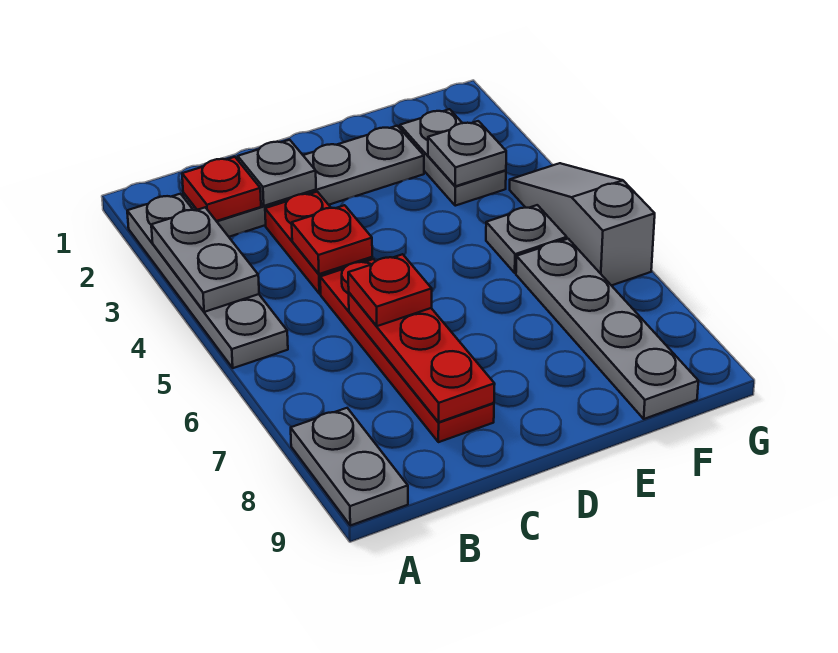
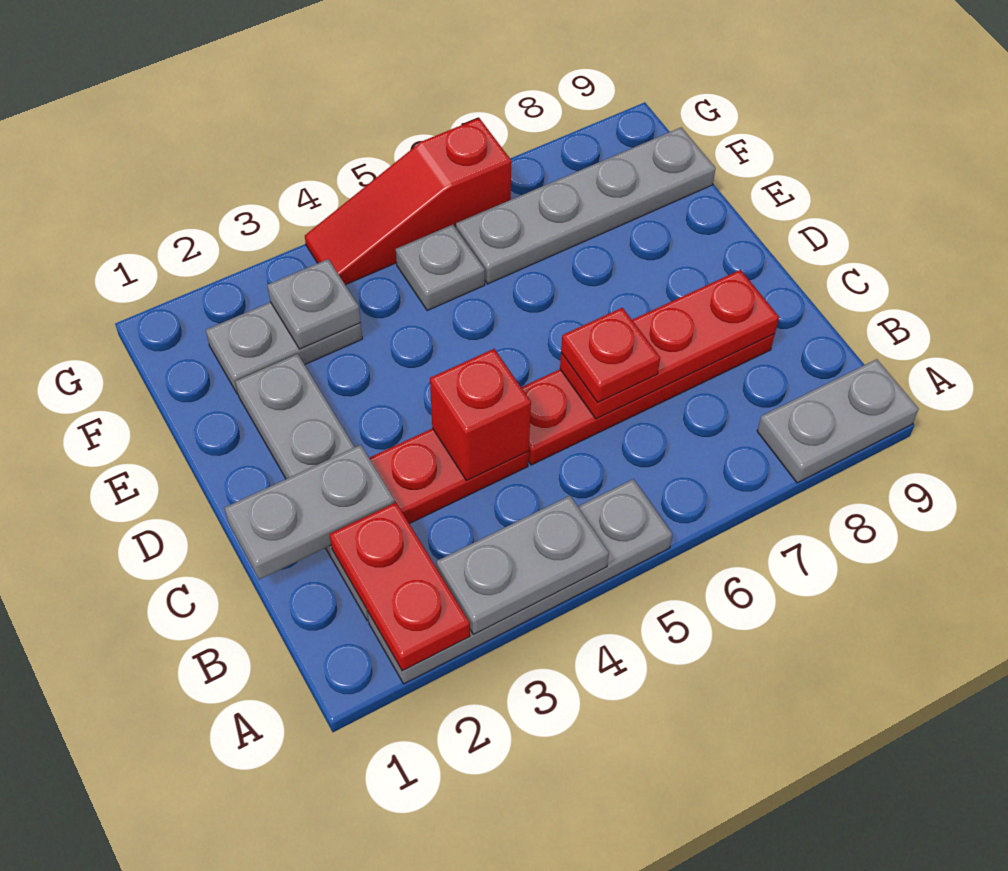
red 1x1 plate [182,157,261,221] -> red 1x2 plate [329,503,470,671]
grey 1x1 plate [238,140,316,206] -> grey 1x2 plate [225,445,395,579]
red 1x1 plate [292,205,372,274] -> red 1x1 brick [430,349,531,481]
grey 1x3 slope [510,163,655,286] -> red 1x3 slope [305,118,511,285]

